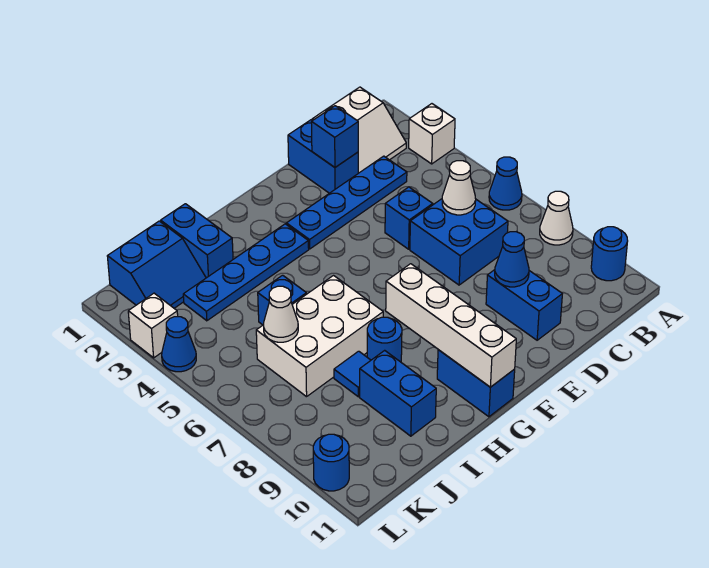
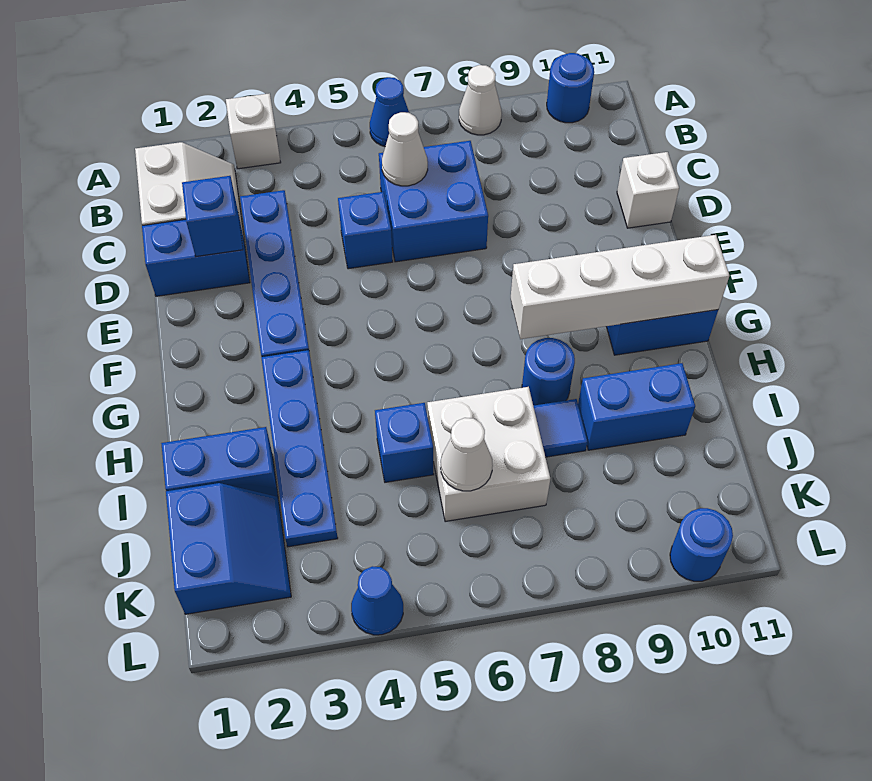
blue 1x2 brick [486,270,562,340] -> none
blue 1x1 cone [495,232,529,287] -> none
white 2x3 brick [256,276,383,397] -> white 2x2 brick [427,387,550,522]
white 1x1 brick [128,293,178,358] -> white 1x1 brick moved to [617,152,679,228]

